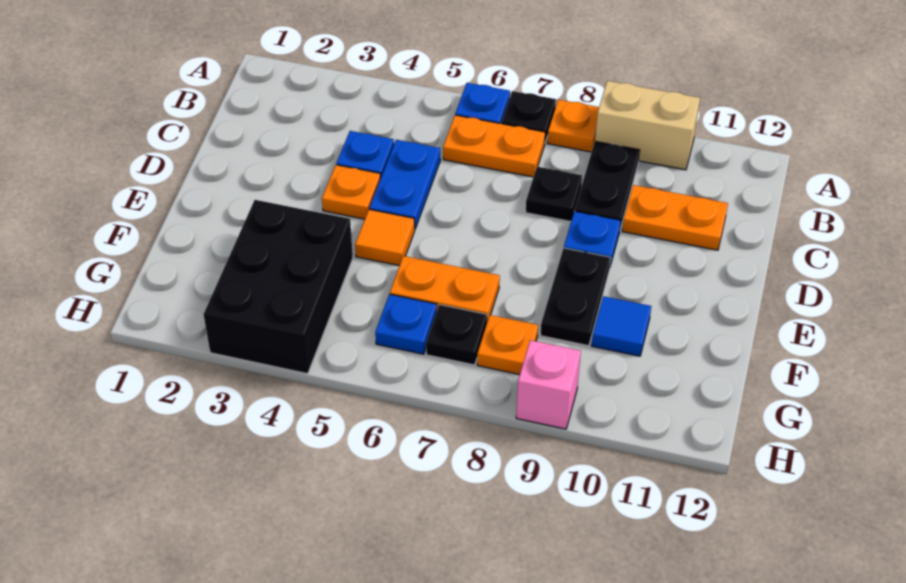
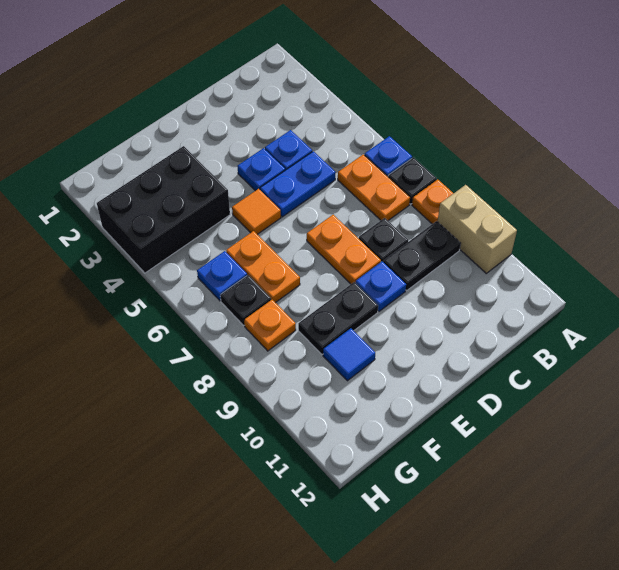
orange 1x2 plate [622,185,728,250] -> orange 1x2 plate moved to [307,215,381,284]
orange 1x1 plate [322,165,381,219] -> blue 1x1 plate [237,148,285,191]
pink 1x1 brick [516,340,581,429] -> none

